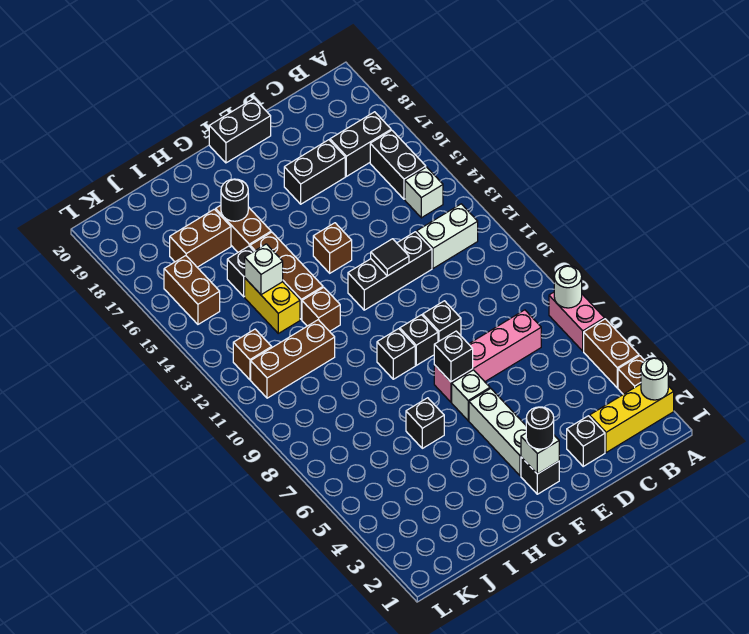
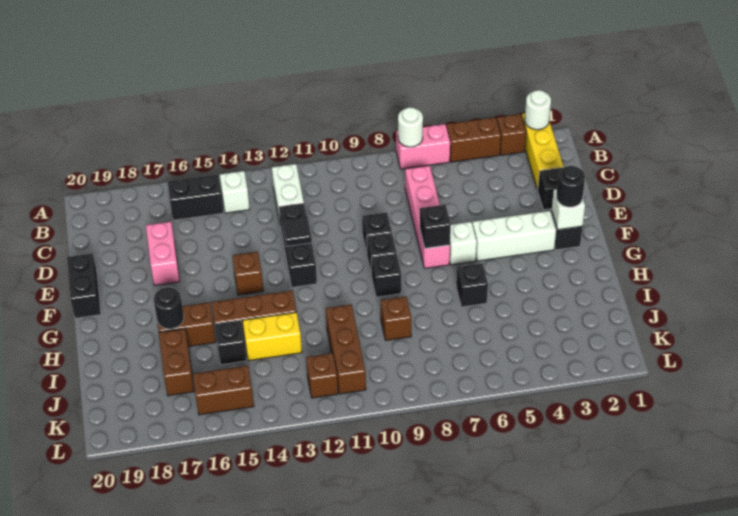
black 1x2 brick [330,112,391,176] -> none
black 1x2 brick [284,140,345,204] -> pink 1x2 brick [146,222,180,285]
brown 1x1 brick [302,287,340,331] -> brown 1x1 brick moved to [381,297,411,341]
white 1x1 brick [245,244,283,295] -> none

